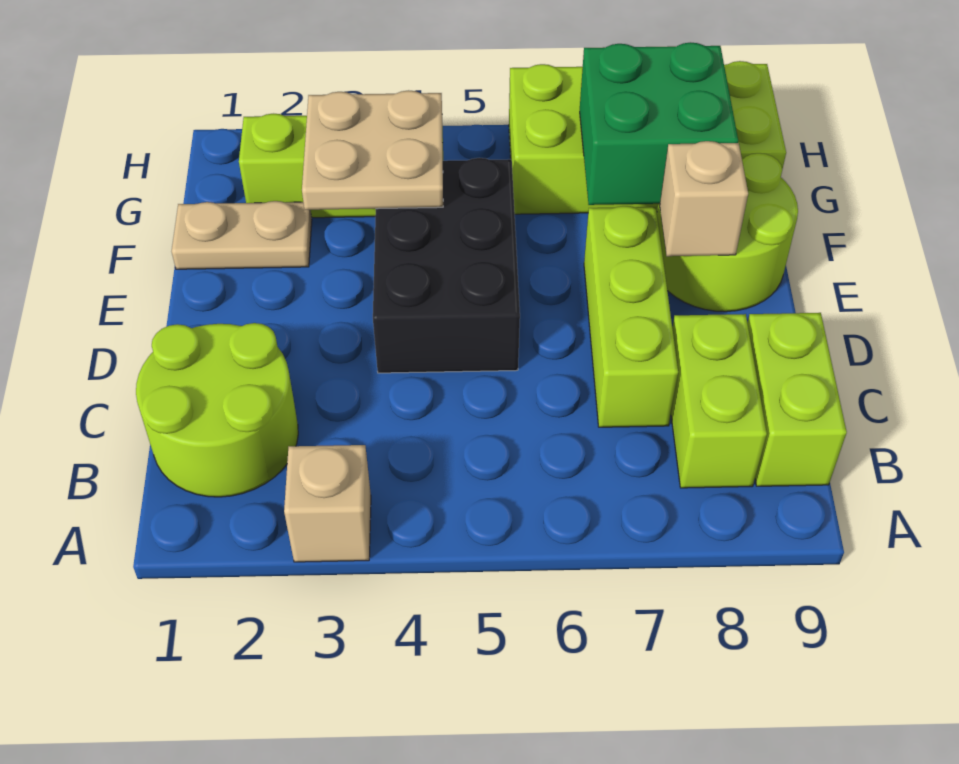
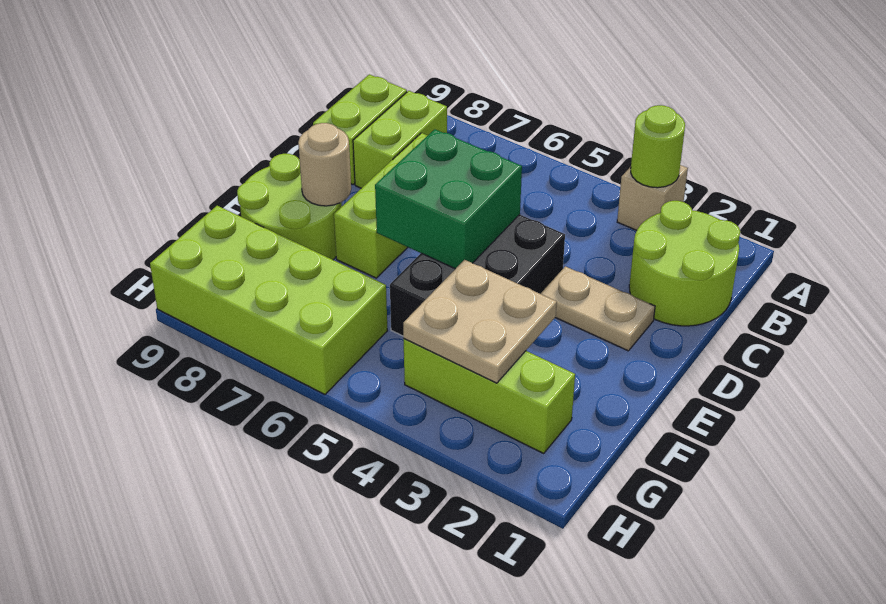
none -> lime 1x1 round brick [631,105,685,188]
tan 1x1 brick [660,141,748,256] -> tan 1x1 round brick [298,123,351,206]
tan 1x2 plate [172,201,312,269] -> tan 1x2 plate moved to [541,266,655,351]
green 2x2 brick [580,42,738,205] -> green 2x2 brick moved to [375,129,522,269]

